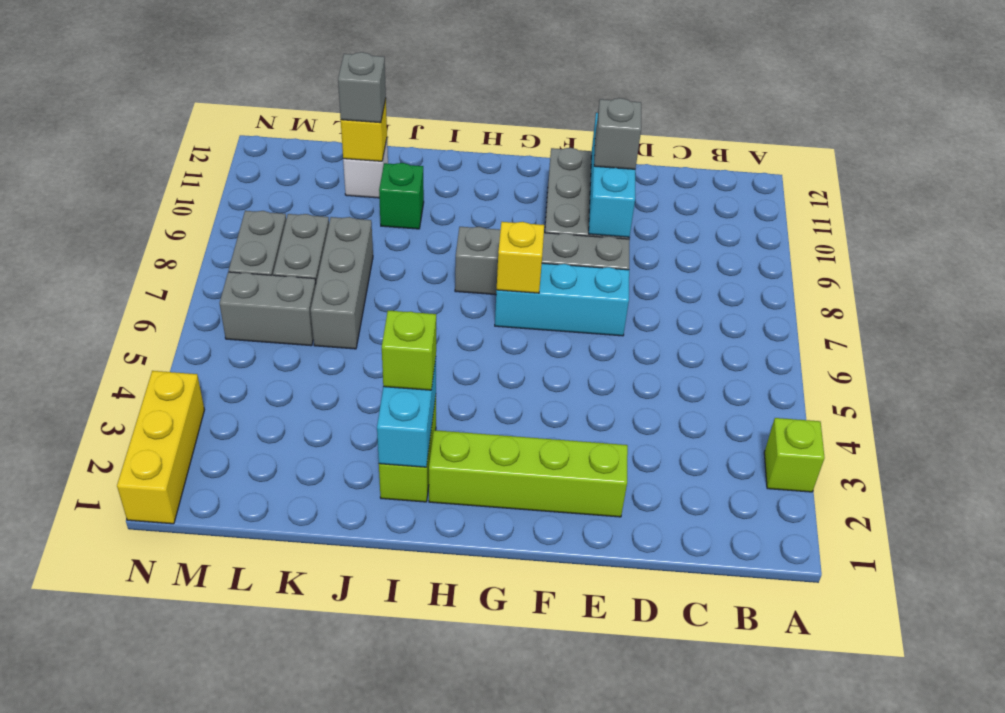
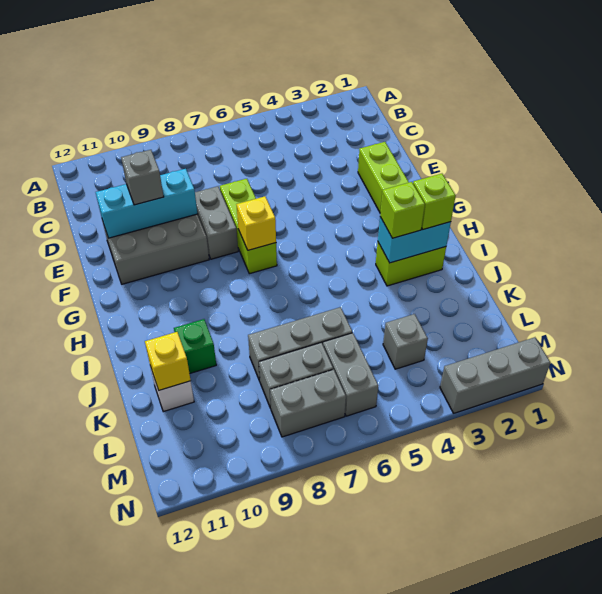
lime 1x1 brick [764,418,825,492] -> lime 1x1 brick moved to [413,174,456,230]
cyan 1x3 brick [495,263,629,336] -> lime 1x3 brick [220,179,277,274]
grey 1x4 brick [455,227,630,295] -> grey 1x2 brick [195,186,238,259]
grey 1x1 brick [338,52,386,123] -> grey 1x1 brick moved to [383,314,428,369]
yellow 1x3 brick [117,371,204,524] -> grey 1x3 brick [440,337,550,413]

